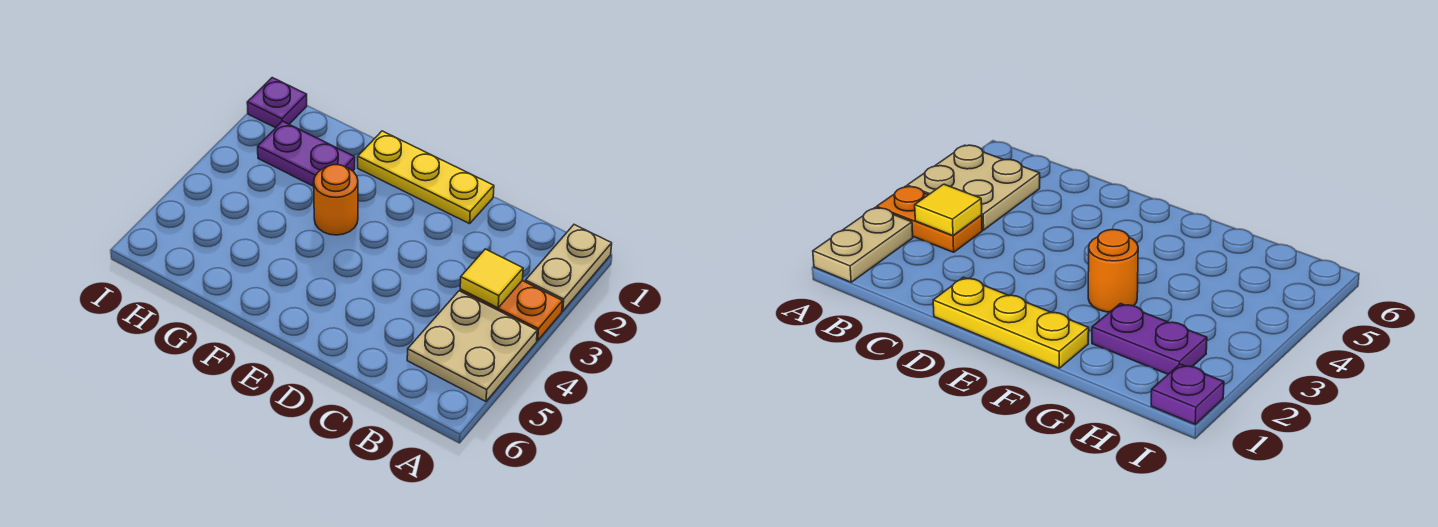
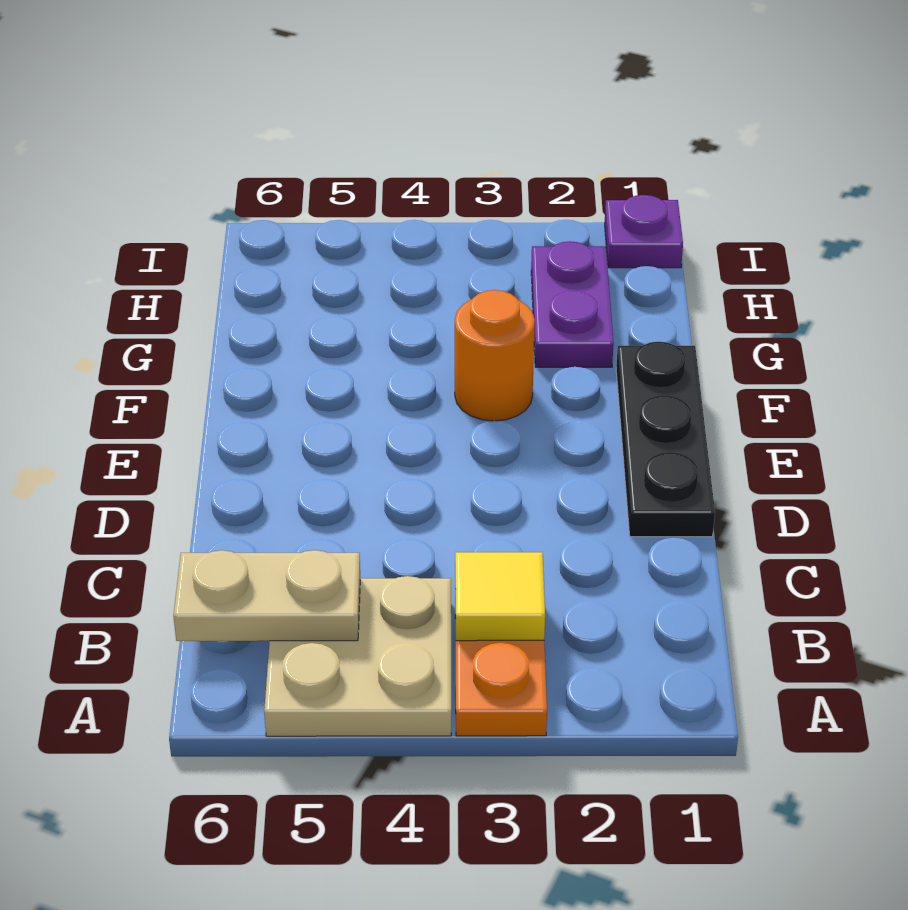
tan 1x2 plate [525,225,612,311] -> tan 1x2 plate moved to [173,550,360,641]
yellow 1x3 plate [358,131,494,224] -> black 1x3 plate [616,342,715,537]

